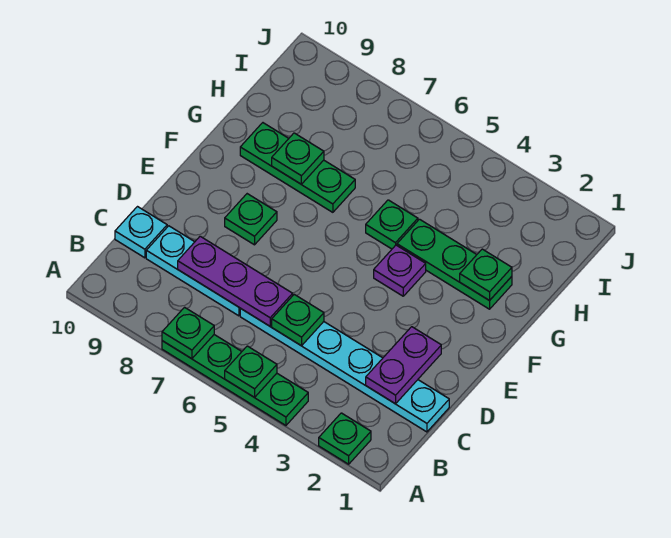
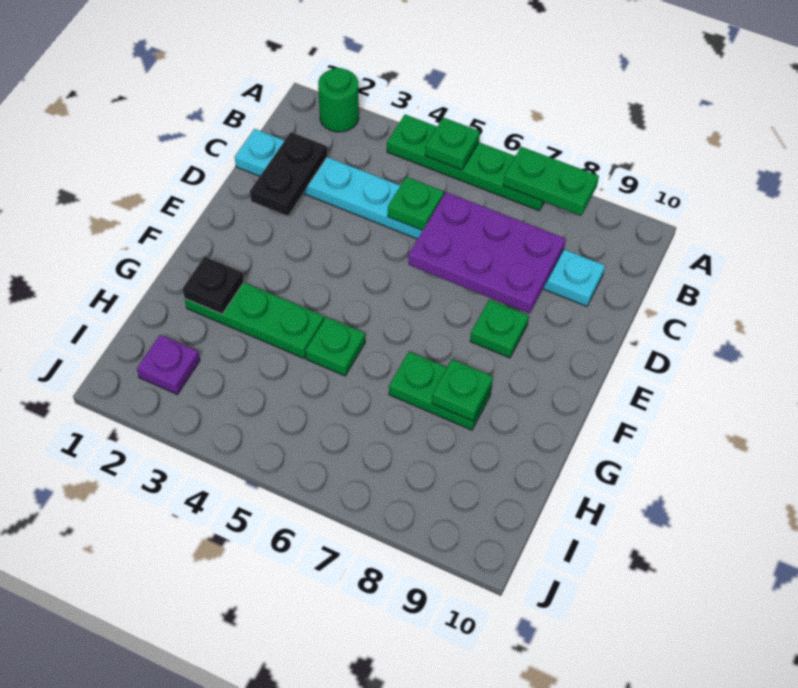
green 1x1 plate [319,413,371,464] -> green 1x1 round brick [318,68,359,132]
green 1x1 plate [162,307,214,359] -> green 1x2 plate [503,147,599,215]
purple 1x2 plate [366,327,441,404] -> black 1x2 plate [250,132,327,216]
purple 1x3 plate [178,236,293,326] -> purple 2x3 plate [408,192,566,313]
cyan 1x1 plate [115,207,167,258] -> none
purple 1x1 plate [374,245,426,296] -> purple 1x1 plate moved to [137,335,200,394]
green 1x1 plate [460,249,512,301] -> black 1x1 plate [183,257,244,314]
green 1x3 plate [240,123,355,212] -> green 1x2 plate [389,352,492,430]

